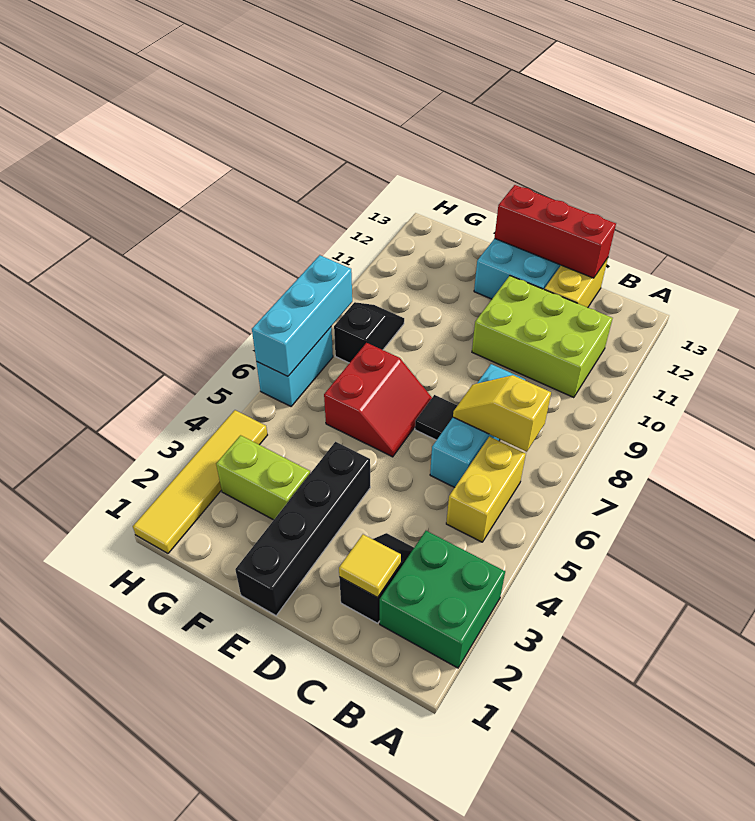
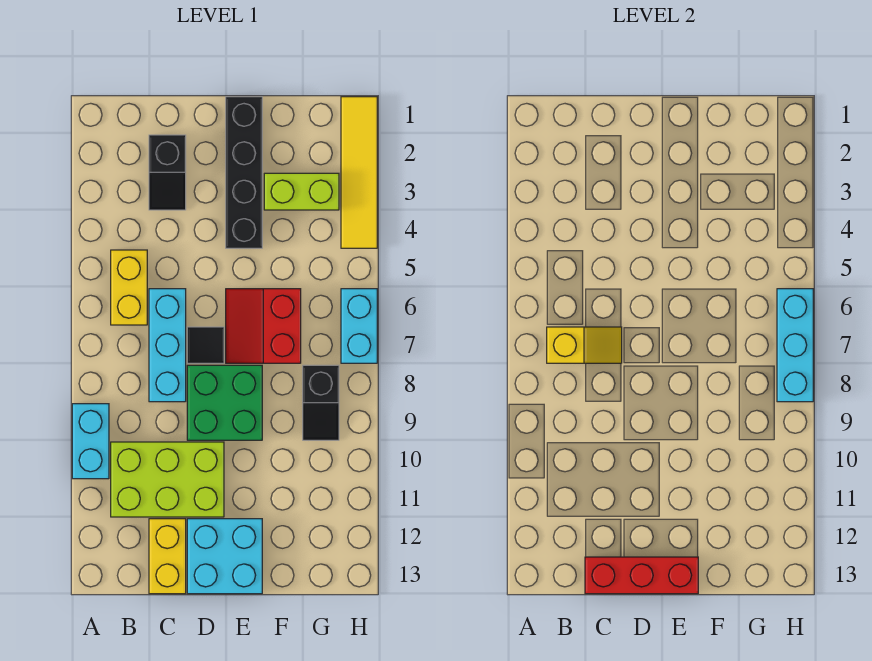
green 2x2 brick [380,531,505,668] -> green 2x2 brick moved to [187,365,262,440]
none -> cyan 1x2 brick [72,404,109,479]
yellow 1x1 tile [339,534,401,597] -> none

